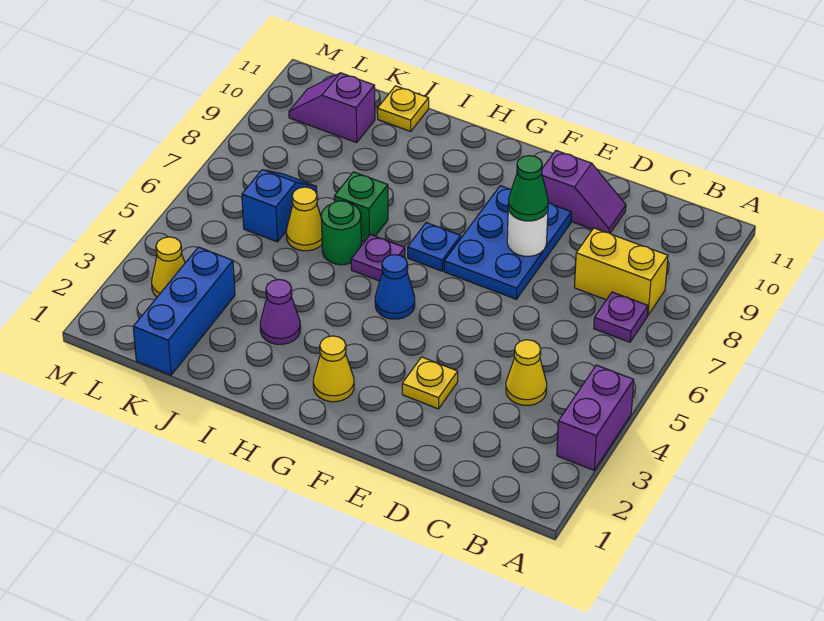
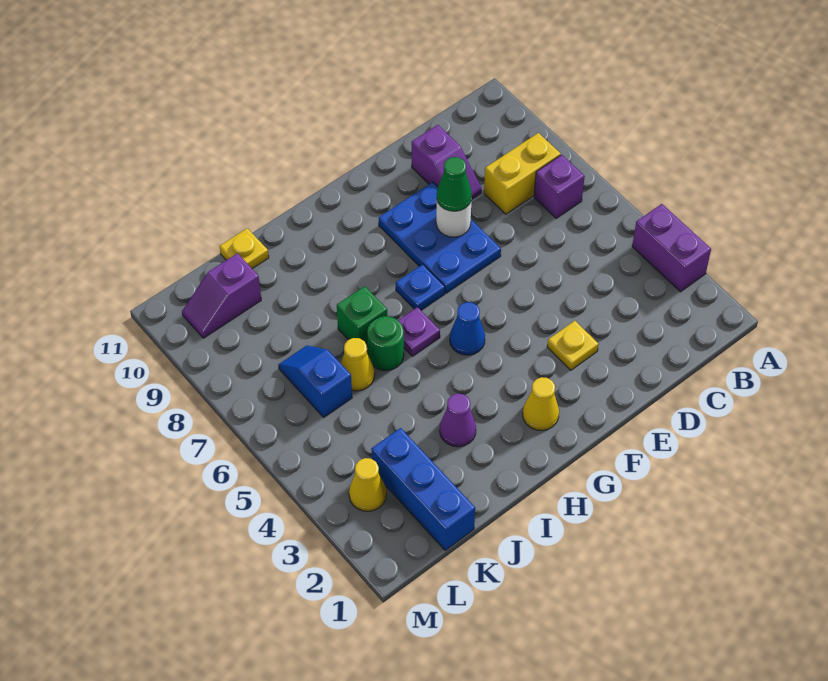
purple 1x1 plate [594,292,648,342] -> purple 1x1 brick [534,155,585,218]
yellow 1x1 cone [506,340,547,405] -> none
purple 1x2 slope [542,151,626,233] -> purple 1x2 slope turned to [412,125,482,199]

